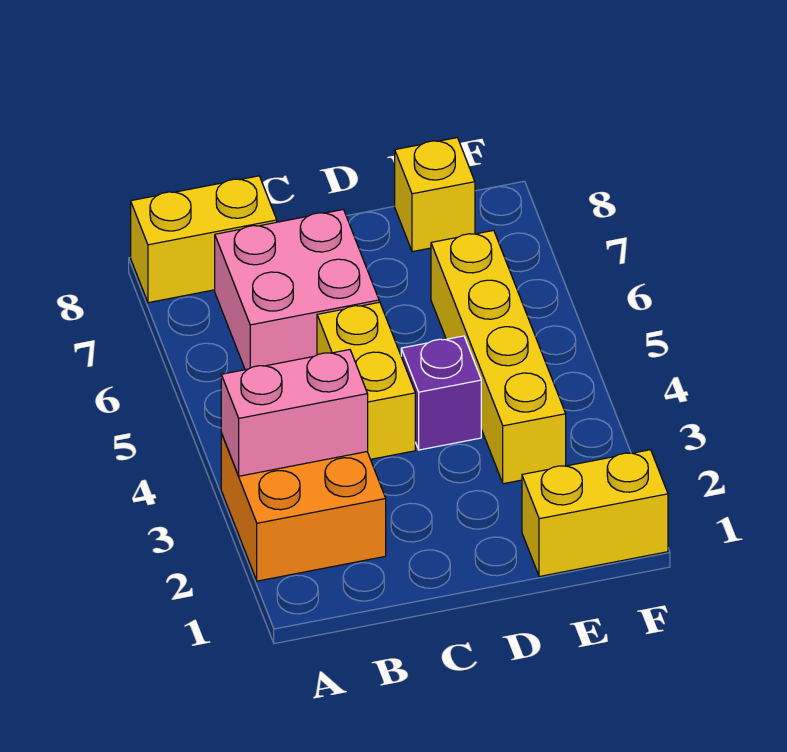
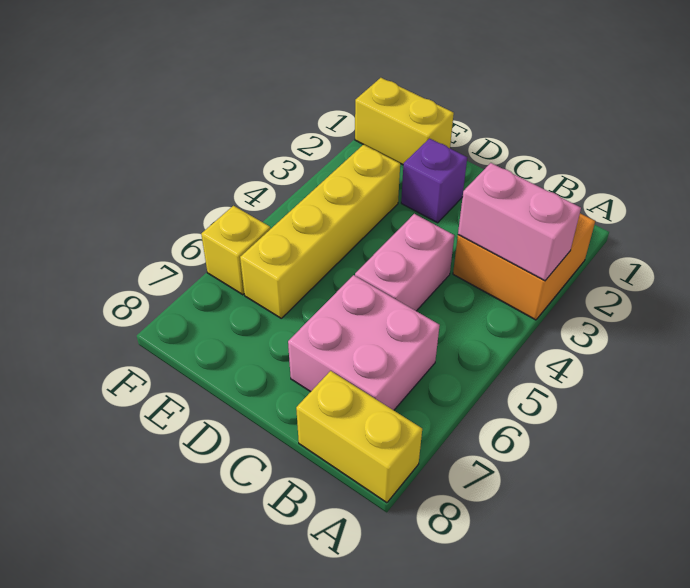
yellow 1x2 brick [317,302,415,459] -> pink 1x2 brick [355,214,454,311]
purple 1x1 brick [401,336,481,450] -> purple 1x1 brick moved to [401,139,467,223]
yellow 1x1 brick [395,138,475,252] -> yellow 1x1 brick moved to [201,206,270,295]

